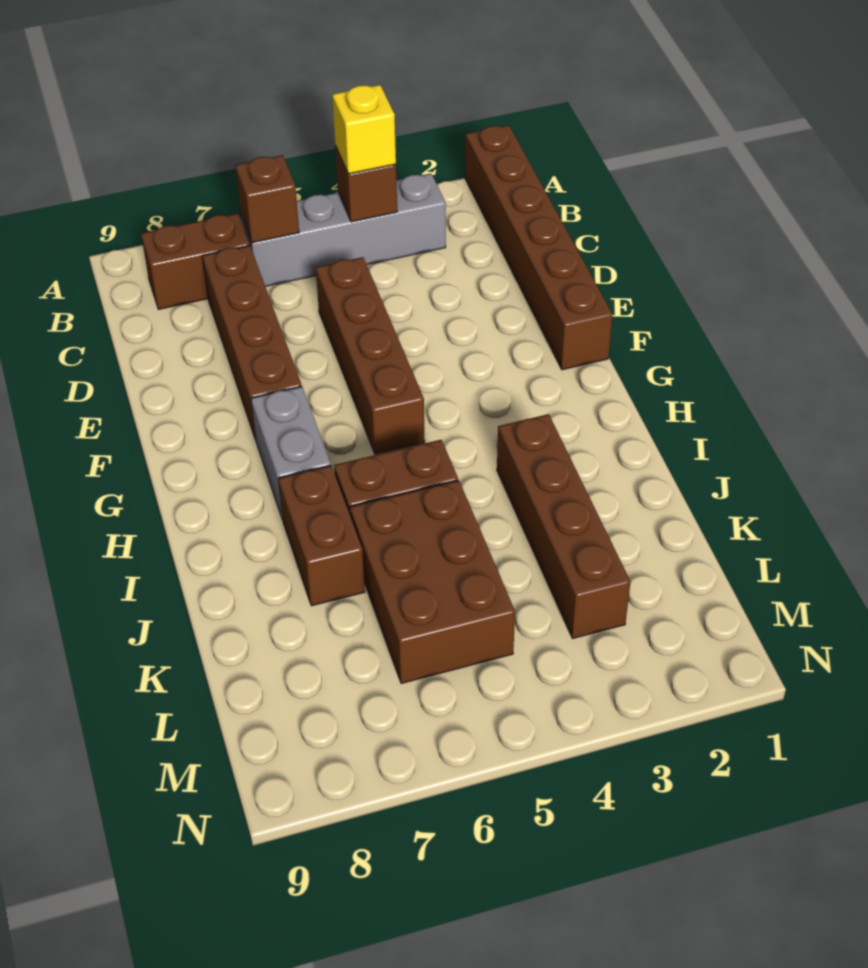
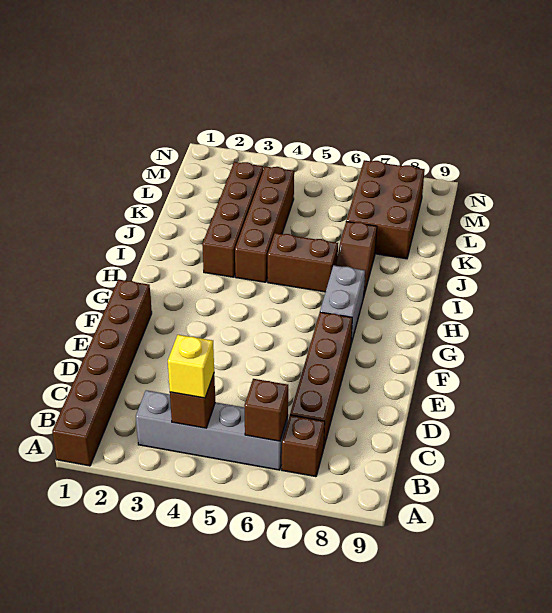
brown 1x2 brick [141,213,250,309] -> brown 1x1 brick [282,415,325,477]
brown 1x4 brick [316,257,425,455] -> brown 1x4 brick moved to [235,166,294,282]
brown 1x2 brick [278,466,365,606] -> brown 1x2 slope [336,222,377,298]
brown 2x3 brick [350,480,515,684] -> brown 2x3 brick moved to [346,160,425,259]

